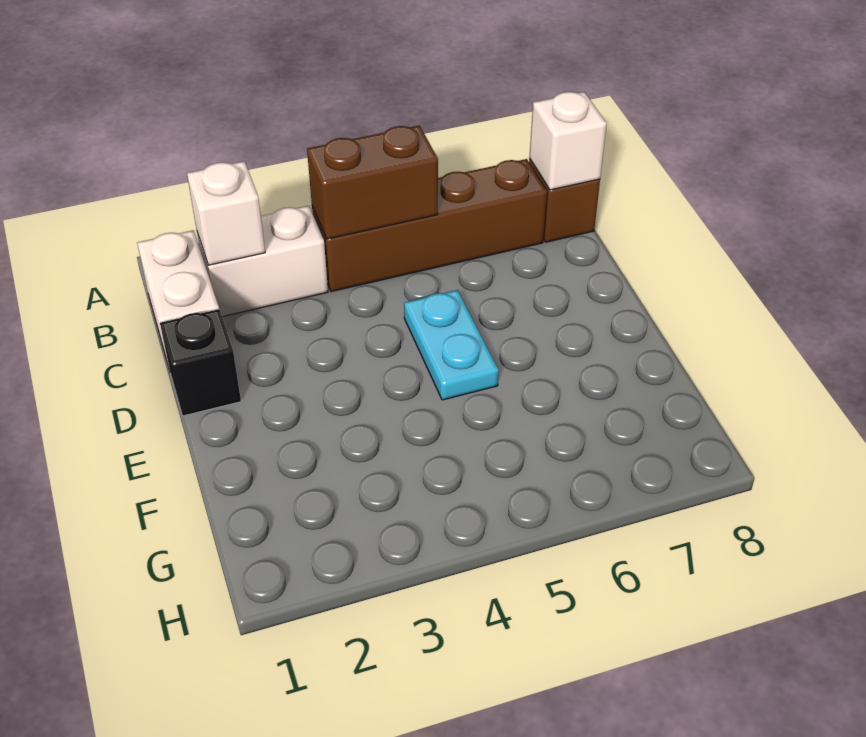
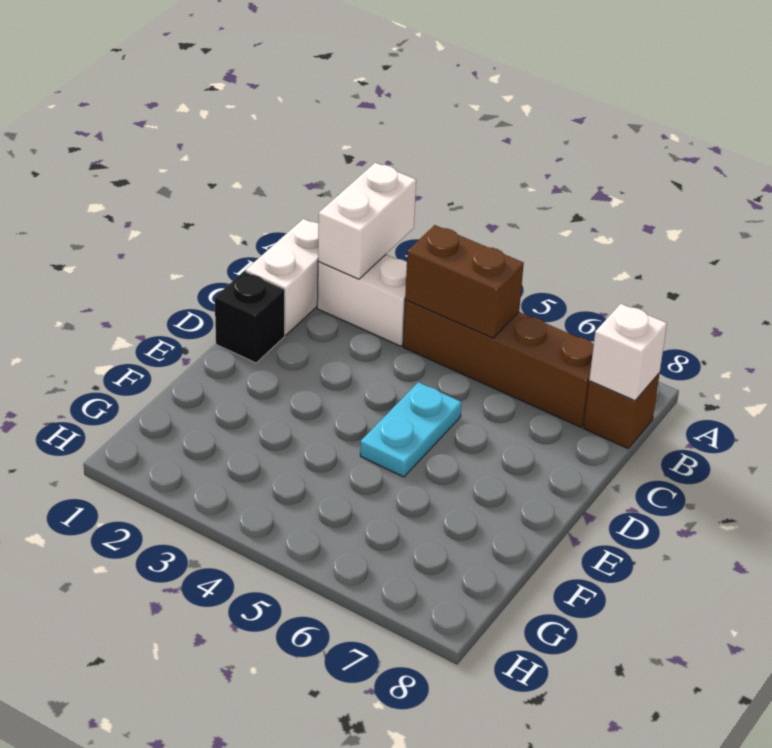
white 1x1 brick [187,161,265,265] -> white 1x2 brick [318,163,416,279]

